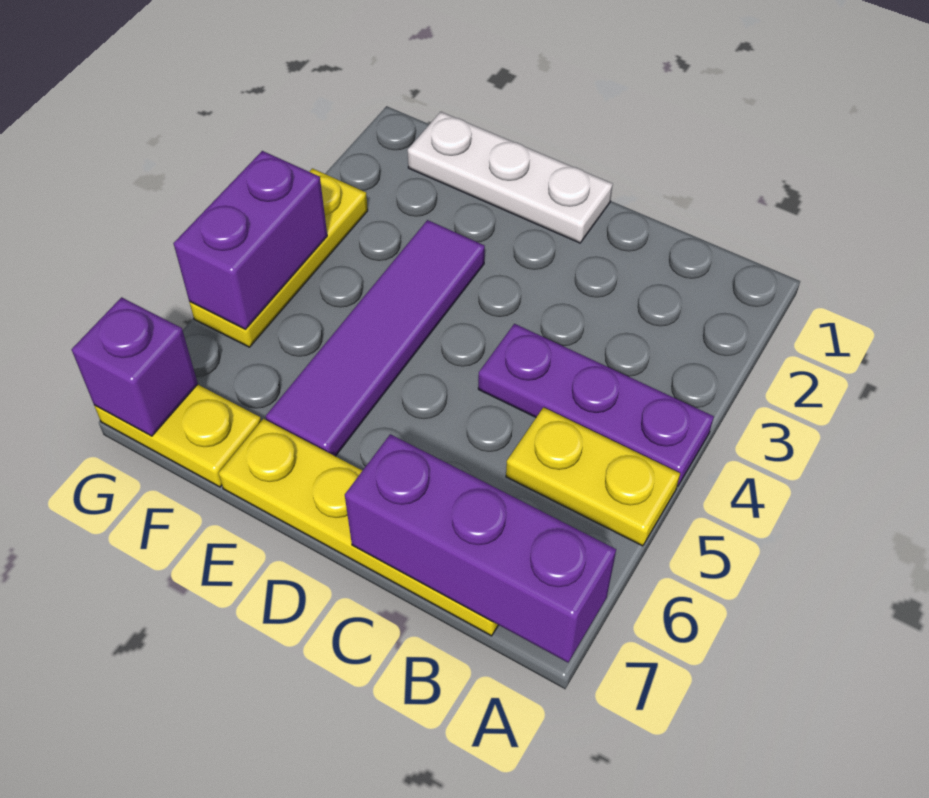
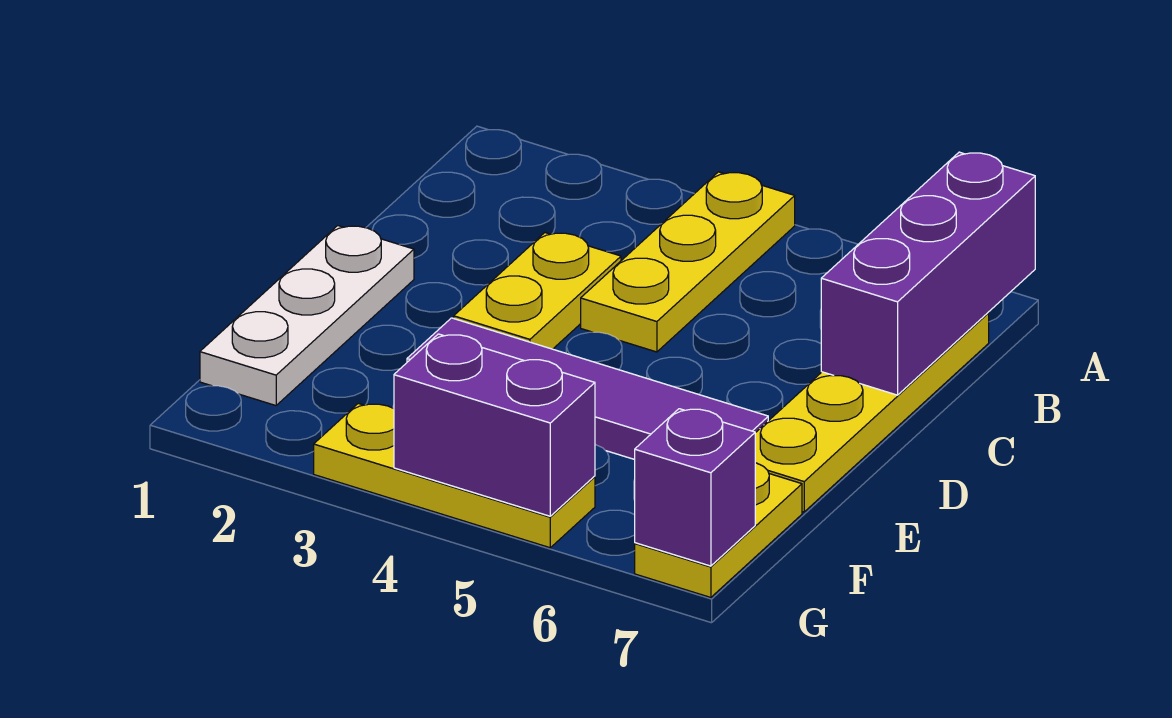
purple 1x3 plate [478,324,714,486] -> yellow 1x3 plate [581,172,795,352]
yellow 1x2 plate [506,407,680,546] -> yellow 1x2 plate moved to [454,233,621,349]

